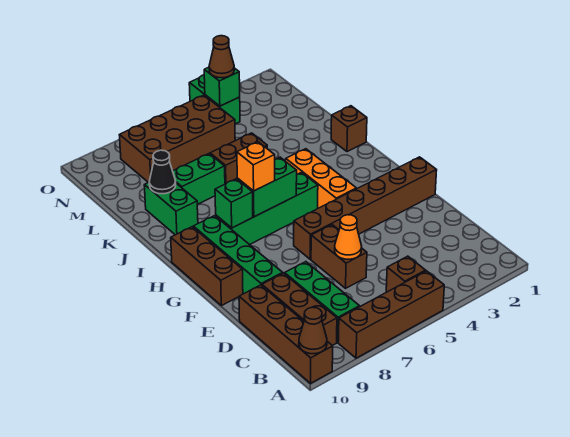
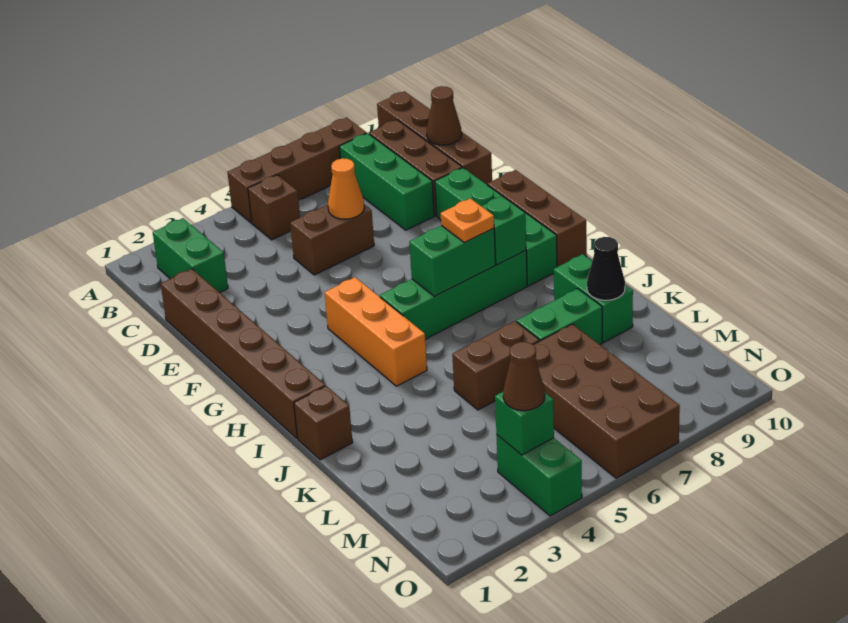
brown 1x1 cone [299,307,327,354] -> brown 1x1 cone moved to [427,86,462,145]
none -> green 1x2 brick [153,218,228,293]
brown 1x2 brick [311,225,367,288] -> brown 1x2 brick turned to [290,204,374,275]
brown 1x6 brick [294,157,437,259] -> brown 1x6 brick turned to [161,269,325,438]
orange 1x1 brick [237,142,275,191] -> orange 1x1 plate [441,198,494,243]
brown 2x4 brick [120,95,235,182] -> brown 2x4 brick turned to [533,324,680,478]

